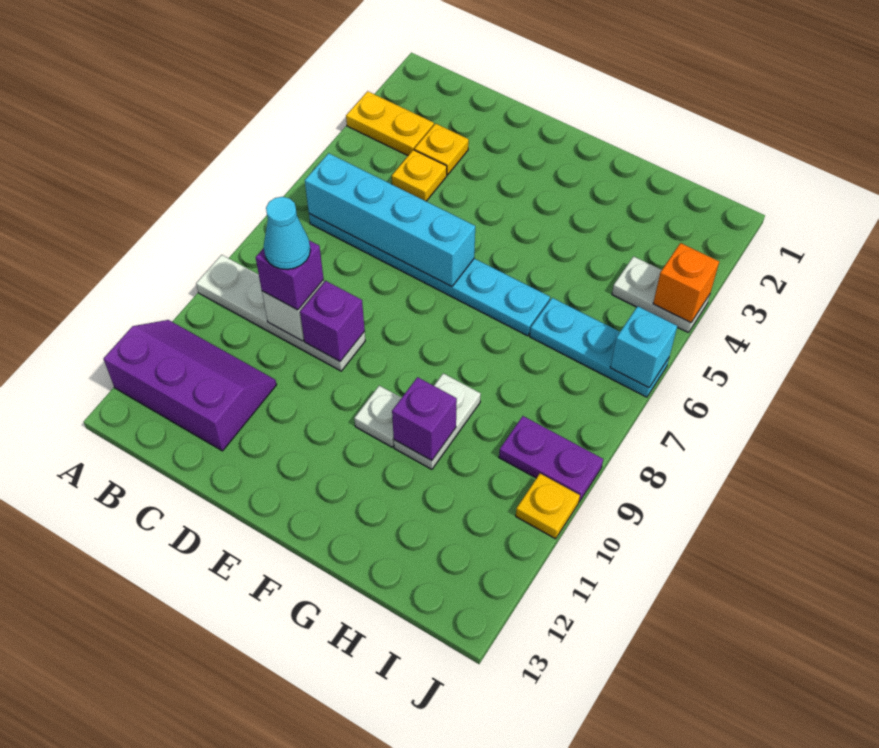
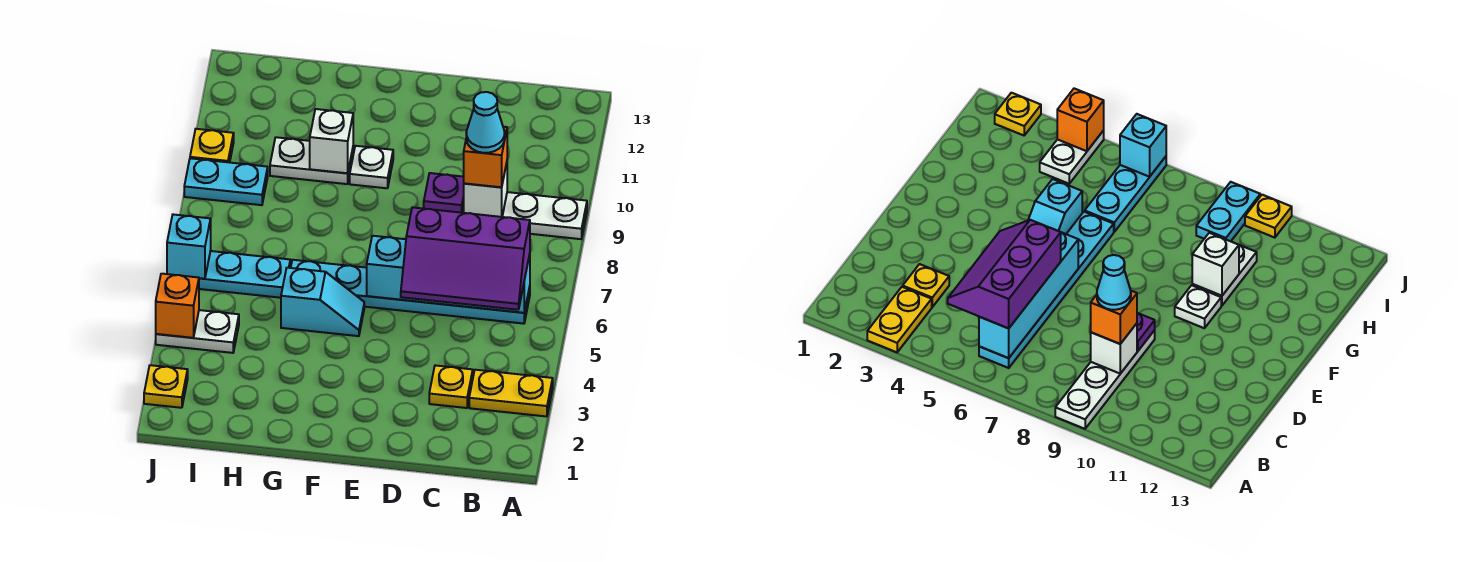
purple 2x3 slope [103,320,276,451] -> purple 2x3 slope moved to [401,207,530,310]
yellow 1x1 plate [392,150,447,201] -> yellow 1x1 plate moved to [144,365,188,408]
purple 1x1 brick [256,241,324,310] -> orange 1x1 brick [463,127,507,187]
purple 1x1 brick [300,281,365,361] -> purple 1x1 plate [424,173,464,213]
none -> cyan 1x2 slope [281,268,364,336]
white 1x2 plate [394,373,481,469] -> white 1x2 plate turned to [270,137,353,184]
purple 1x1 brick [392,377,457,461] -> white 1x1 brick [310,109,353,173]
purple 1x2 plate [499,416,603,502] -> cyan 1x2 plate [184,158,268,205]

